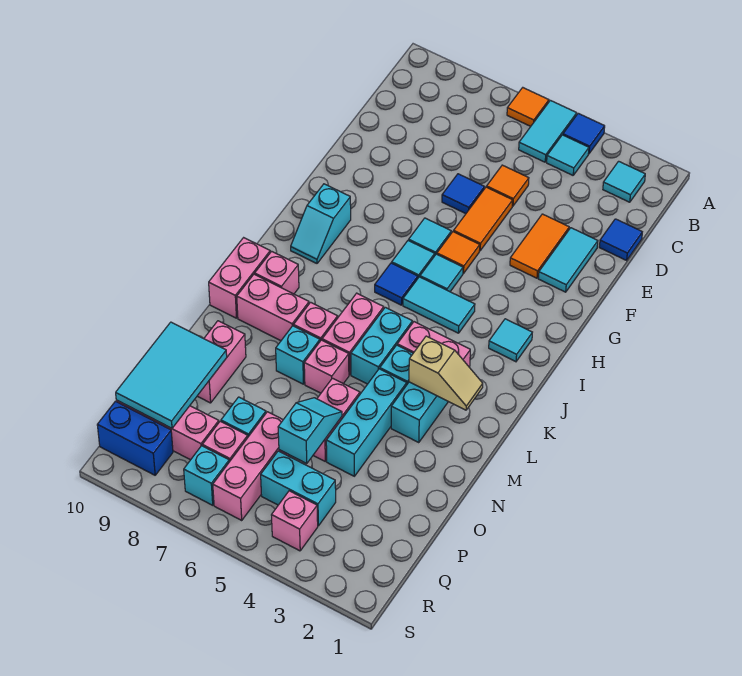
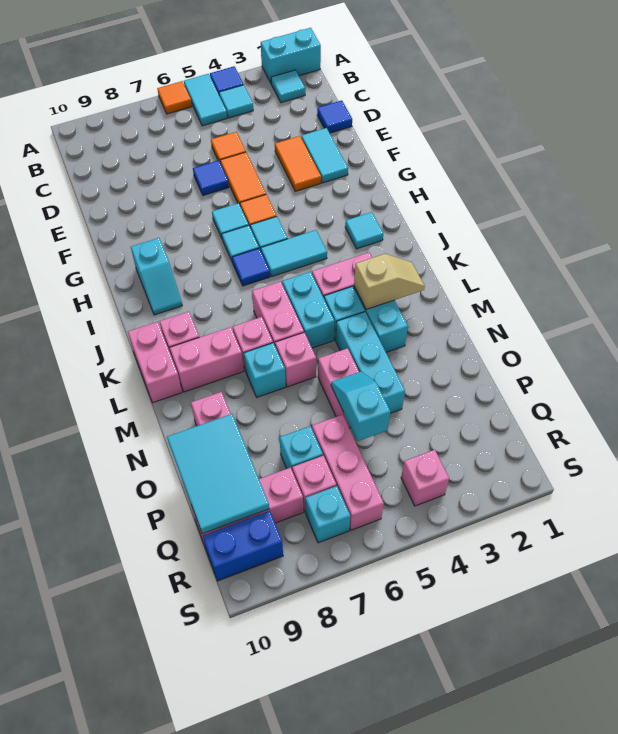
cyan 1x2 brick [261,451,336,526] -> cyan 1x2 brick moved to [261,28,321,83]

